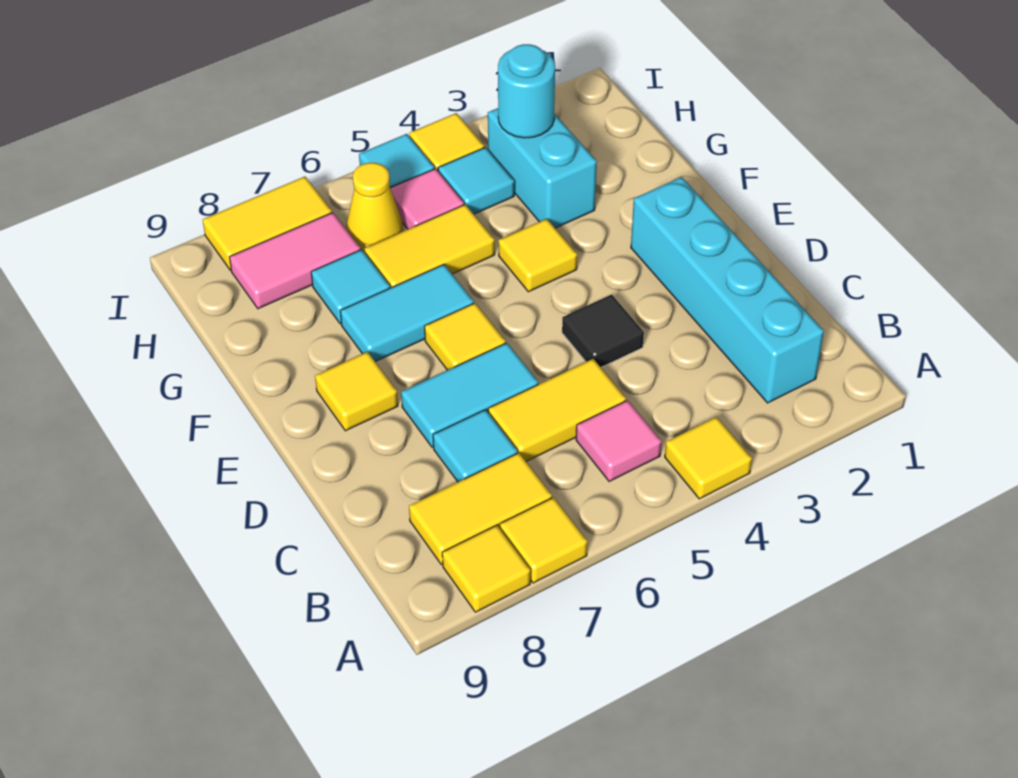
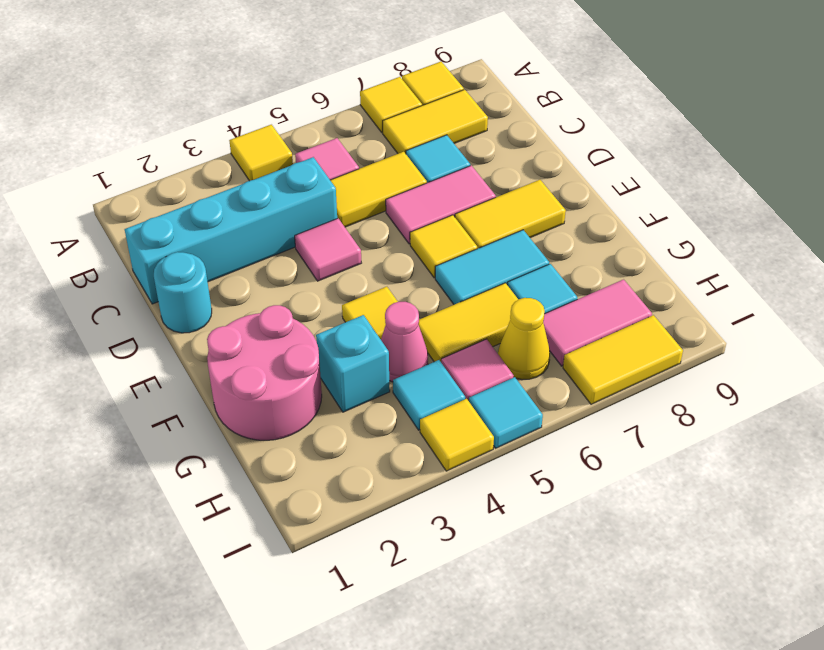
cyan 1x4 brick [631,177,824,403] -> cyan 1x4 brick turned to [125,157,337,304]
black 1x1 tile [562,294,644,367] -> pink 1x1 tile [295,218,361,281]
cyan 1x2 tile [401,343,538,447] -> pink 1x2 tile [386,165,496,244]
yellow 1x1 tile [315,352,398,431] -> yellow 1x2 tile [455,180,566,249]
none -> pink 2x2 round brick [207,305,322,440]
cyan 1x2 brick [488,108,597,228] -> cyan 1x1 brick [316,315,390,412]
none -> pink 1x1 cone [381,302,428,382]
cyan 1x1 round brick [498,44,555,138] -> cyan 1x1 round brick moved to [154,252,212,333]

